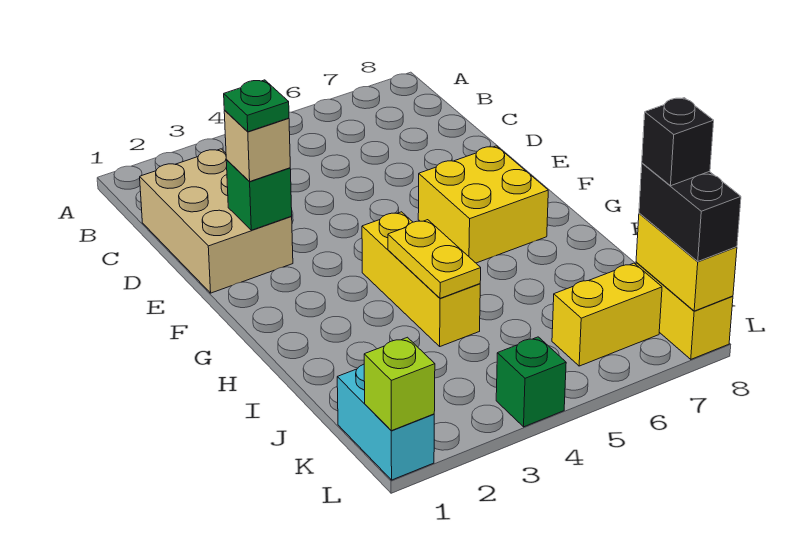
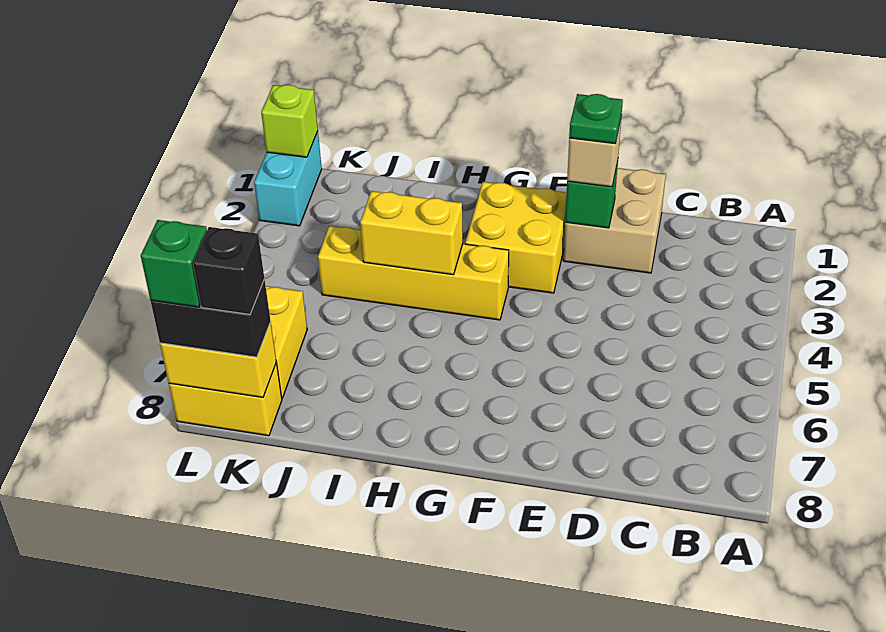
tan 2x3 brick [140,149,293,293] -> tan 2x2 brick [563,168,666,273]
yellow 2x2 brick [418,146,548,263] -> yellow 2x2 brick moved to [465,182,567,293]
yellow 1x3 brick [362,212,480,346] -> yellow 1x4 brick [318,226,509,320]
yellow 1x2 plate [388,220,481,298] -> yellow 1x2 brick [360,191,463,275]
cyan 1x2 brick [337,364,434,480] -> cyan 1x2 brick turned to [254,131,322,226]
green 1x1 brick [496,337,566,427] -> green 1x1 brick moved to [141,220,207,307]

